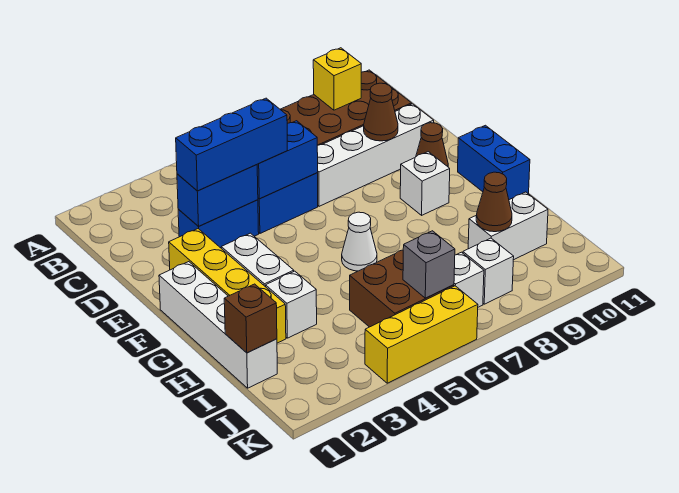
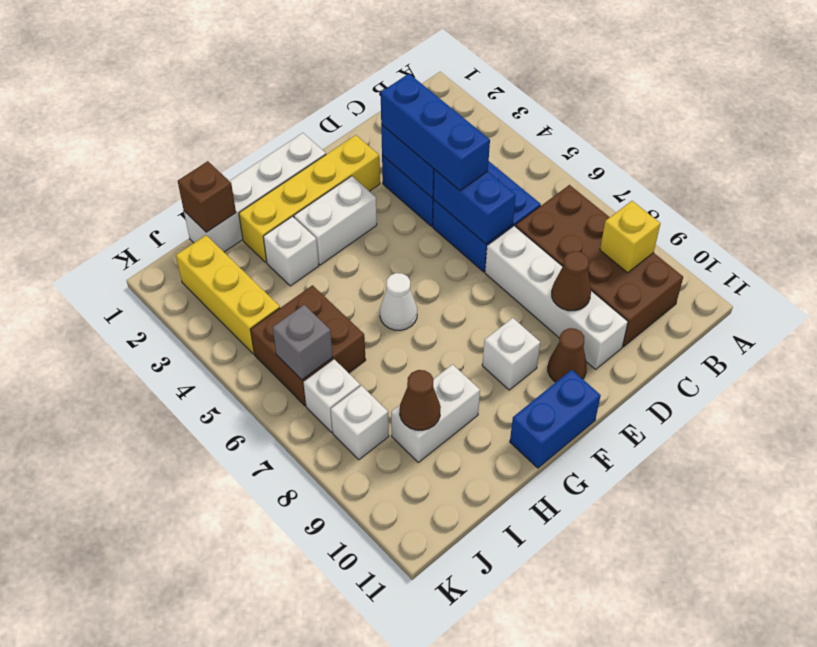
white 1x2 brick [468,192,548,260] -> white 1x2 brick turned to [391,364,480,462]
yellow 1x3 brick [365,286,478,383] -> yellow 1x3 brick moved to [176,235,280,354]

